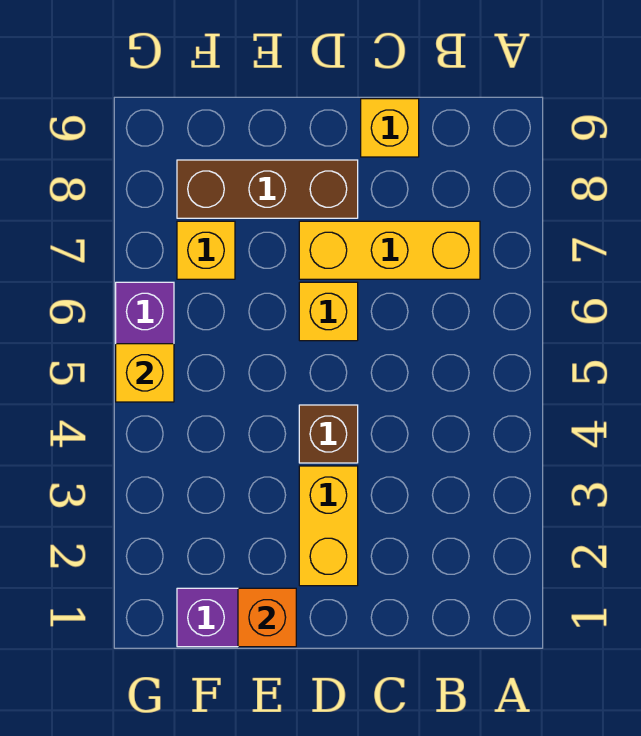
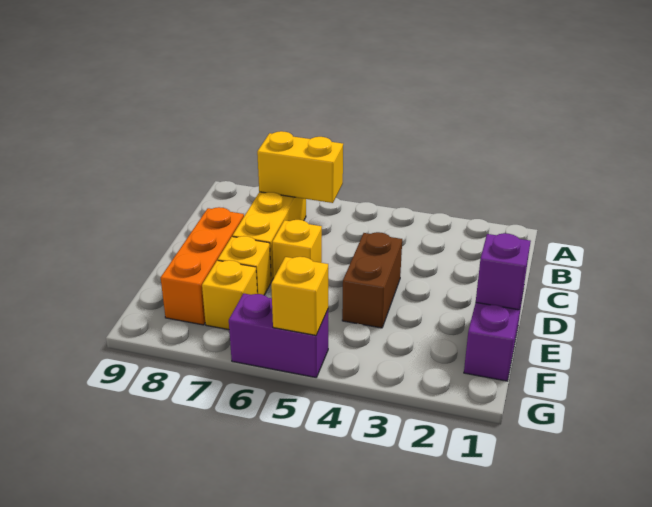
yellow 1x1 brick [361,99,419,157] -> yellow 1x1 brick moved to [218,236,271,295]
yellow 1x2 brick [299,466,358,586] -> yellow 1x2 brick moved to [257,131,343,203]
brown 1x1 brick [299,405,358,463] -> brown 1x2 brick [342,232,402,328]
brown 1x3 brick [177,160,358,218] -> orange 1x3 brick [161,207,244,325]
orange 1x1 brick [238,588,296,647] -> purple 1x1 brick [476,233,531,310]

